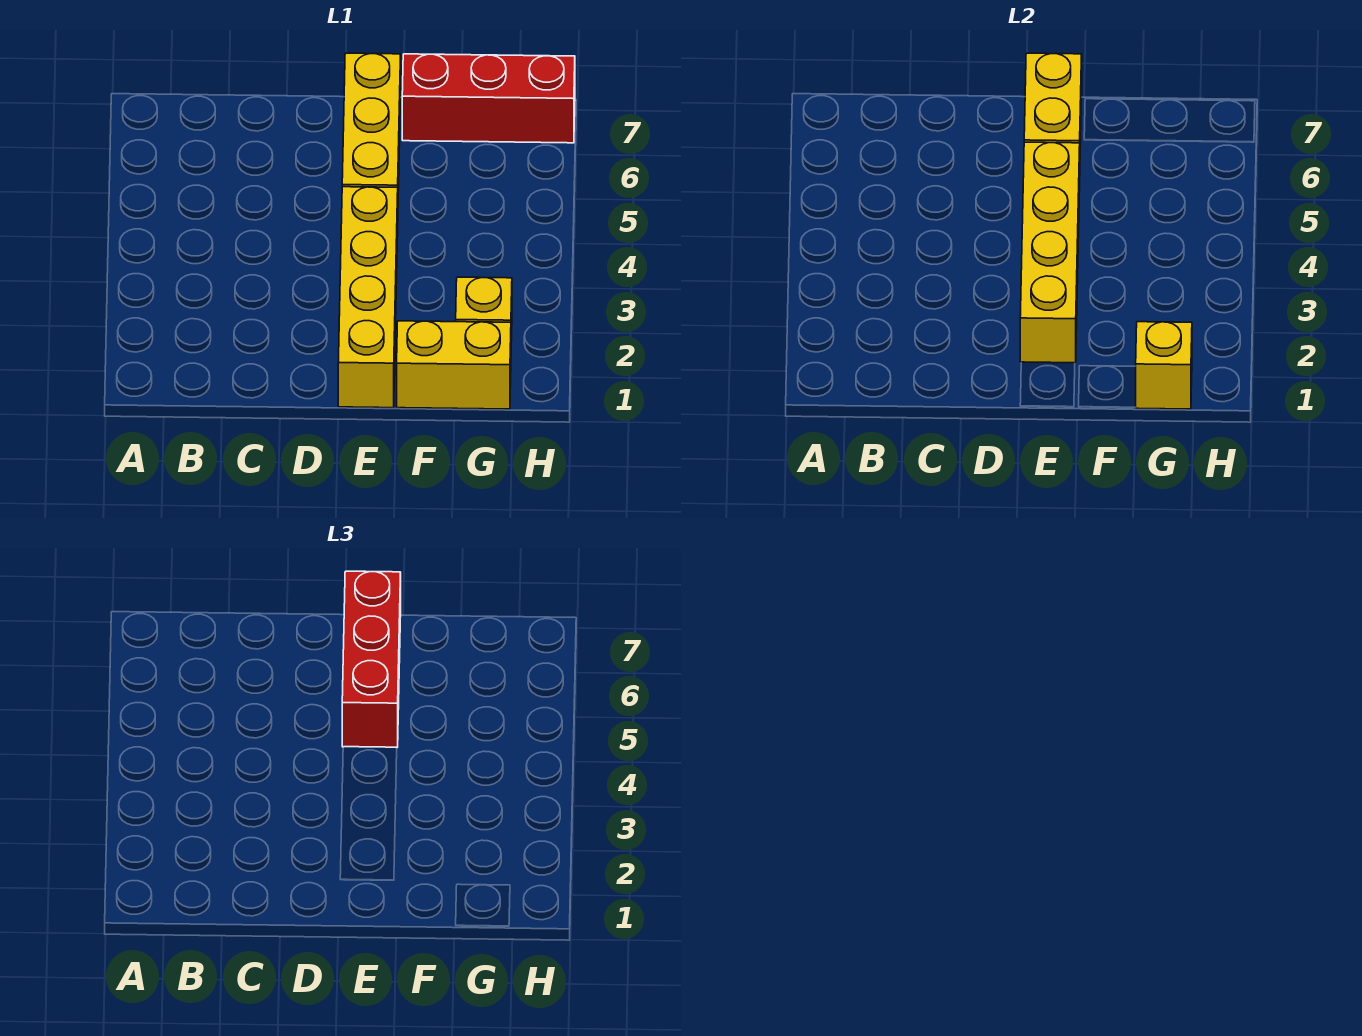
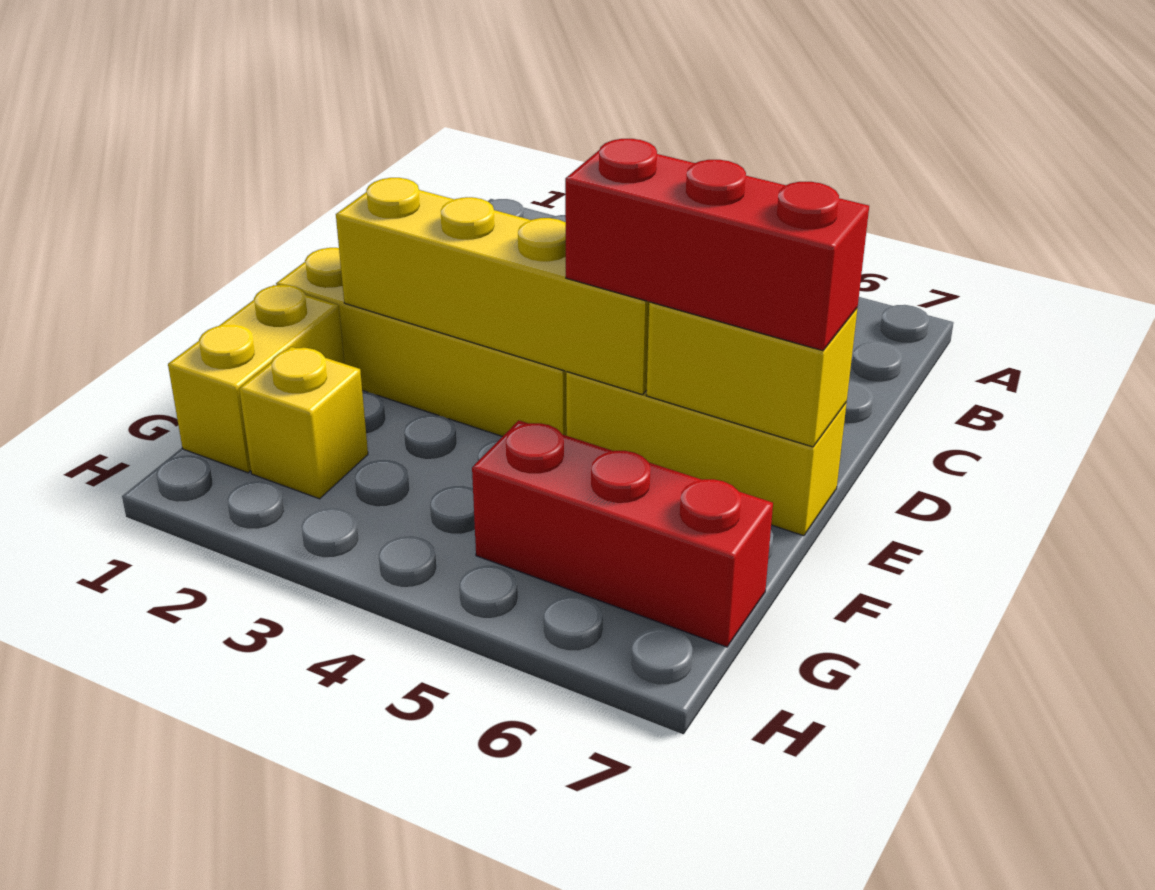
red 1x3 brick [402,54,575,143] -> red 1x3 brick turned to [472,420,773,647]
yellow 1x1 brick [1135,322,1192,409] -> none

